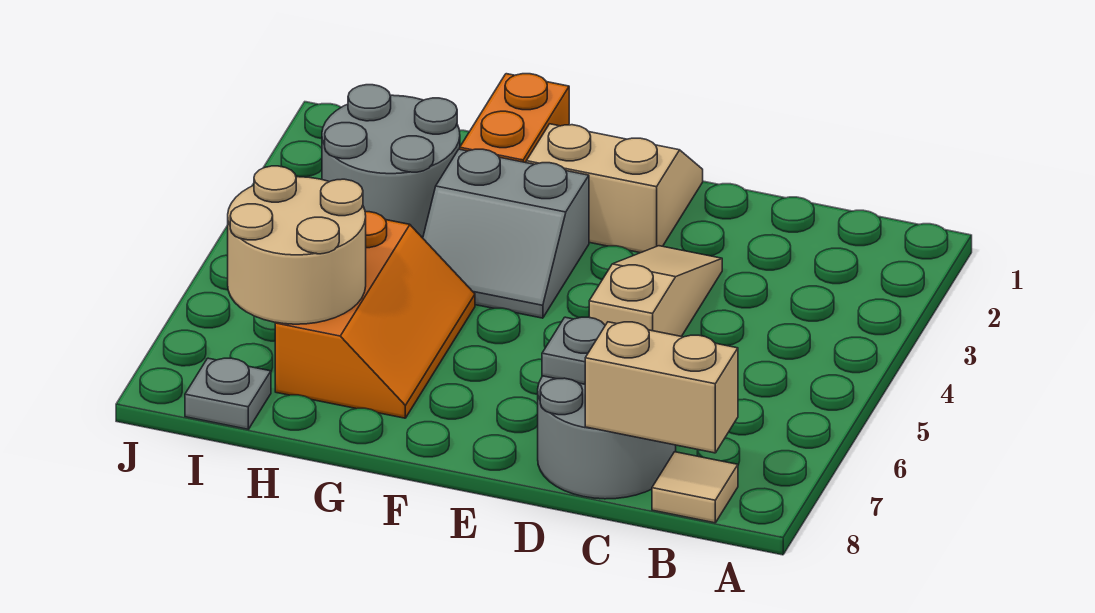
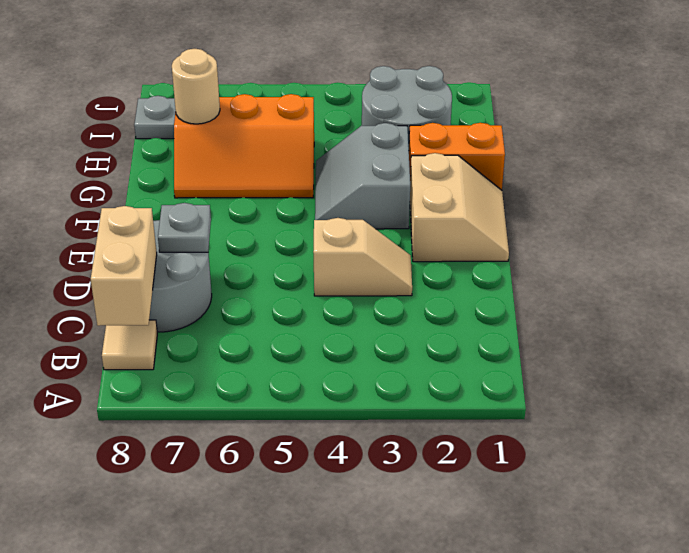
tan 1x3 slope [589,246,722,336] -> tan 1x2 slope [313,218,412,296]
tan 2x2 round brick [228,166,366,324] -> tan 1x1 round brick [172,49,220,124]

